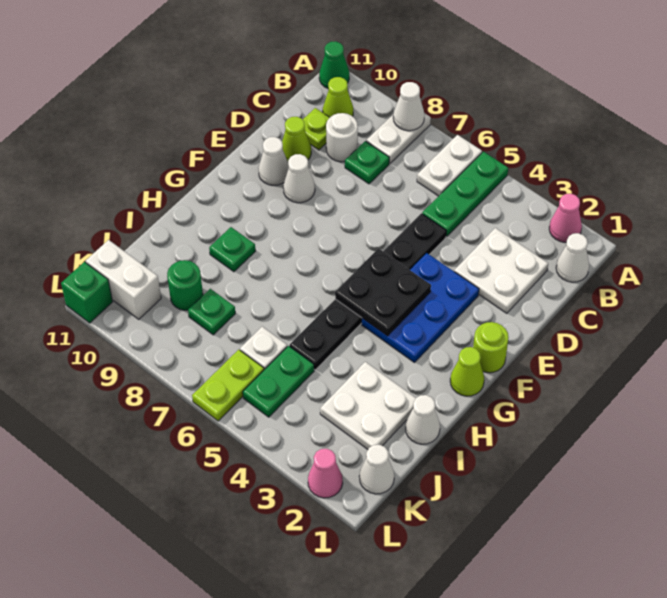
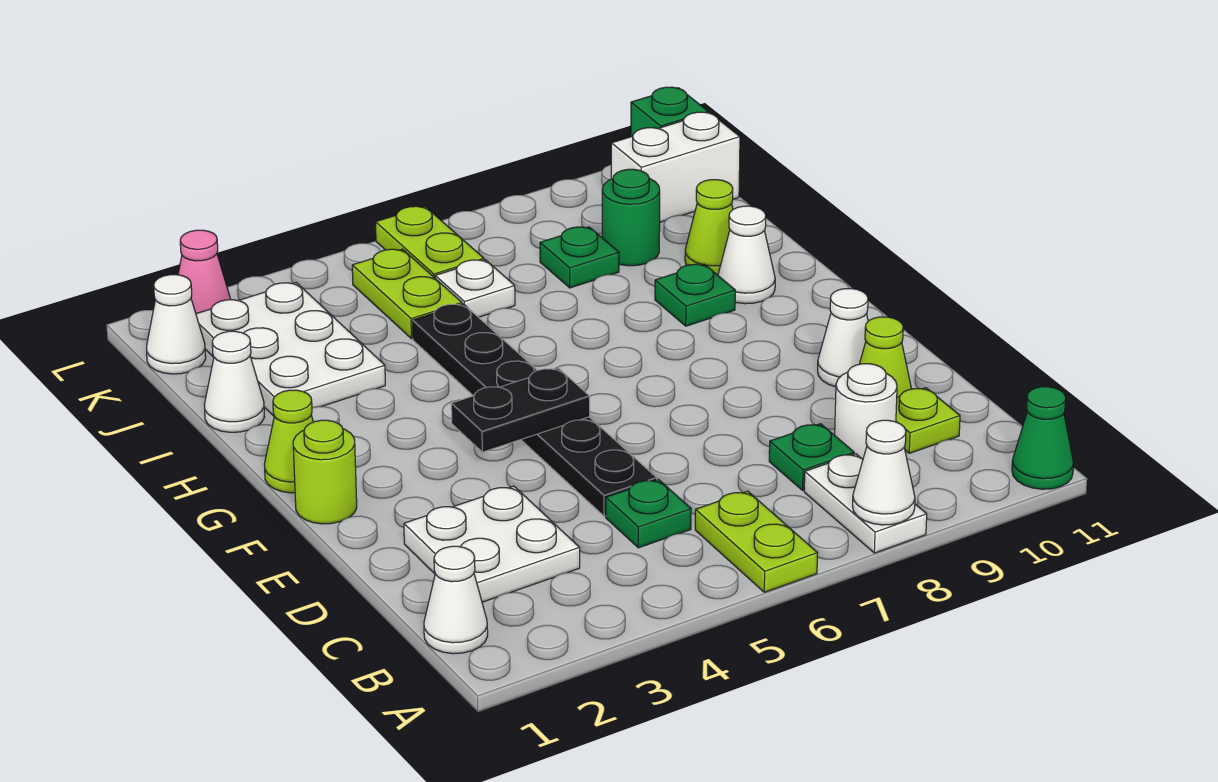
pink 1x1 cone [549,194,582,242] -> none
green 1x3 plate [422,152,508,237] -> green 1x1 plate [606,479,691,548]
white 1x2 plate [417,135,482,196] -> lime 1x2 plate [695,491,817,592]
lime 1x1 cone [323,77,353,117] -> lime 1x1 cone moved to [685,180,733,275]
blue 2x3 plate [362,253,479,363] -> none
white 1x1 cone [283,154,315,203] -> white 1x1 cone moved to [718,206,775,304]
black 2x2 plate [335,249,431,336] -> black 1x2 plate [451,368,590,452]
white 2x2 plate [320,362,416,449] -> white 2x3 plate [196,283,385,416]
green 1x2 plate [243,346,314,417] -> lime 1x2 plate [352,249,462,339]

